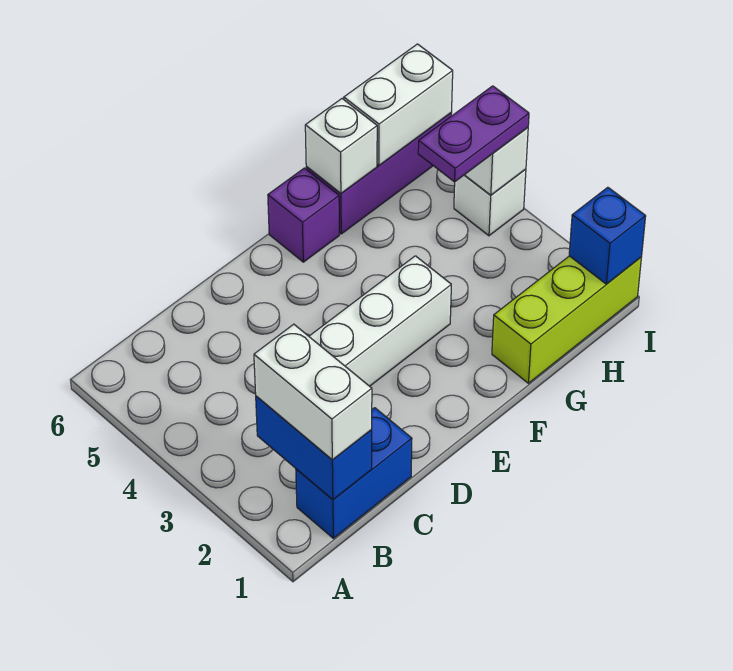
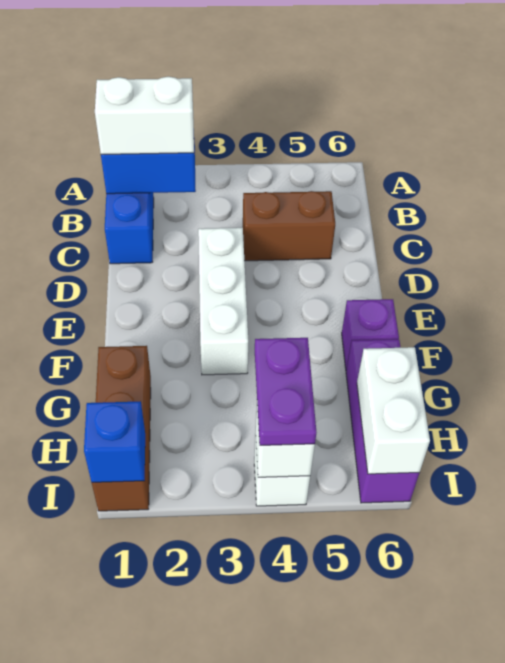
none -> brown 1x2 brick [243,191,335,261]
lime 1x3 brick [492,256,641,383] -> brown 1x3 brick [92,346,151,511]
white 1x1 brick [305,99,377,193] -> none

